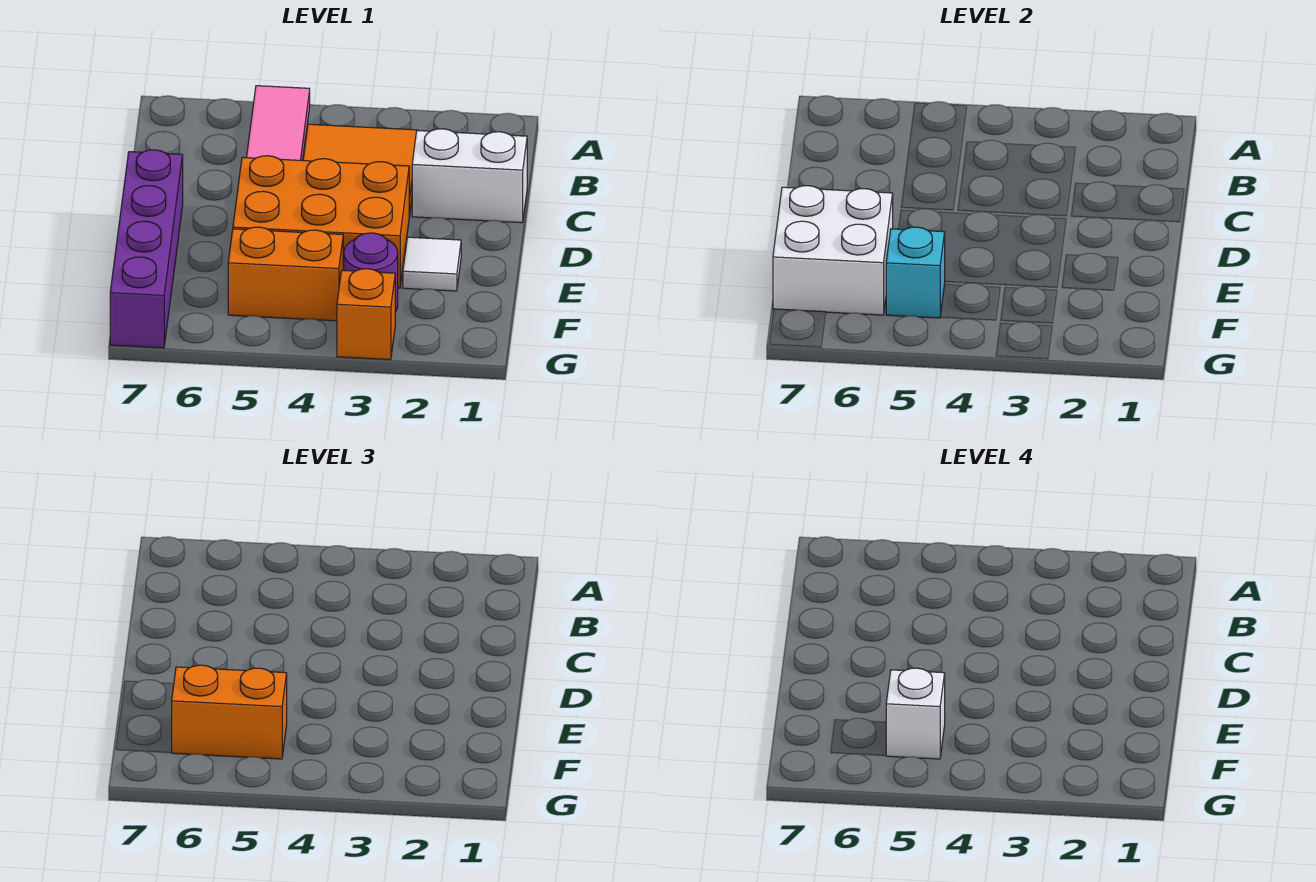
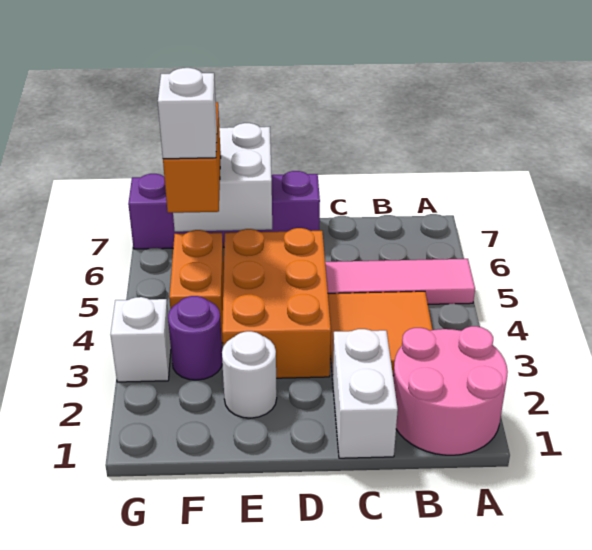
none -> pink 2x2 round brick [393,326,508,455]
white 1x1 tile [403,237,461,291] -> white 1x1 round brick [222,331,277,418]
cyan 1x1 brick [886,227,945,318] -> none
orange 1x1 brick [337,269,395,360] -> white 1x1 brick [111,297,171,382]

